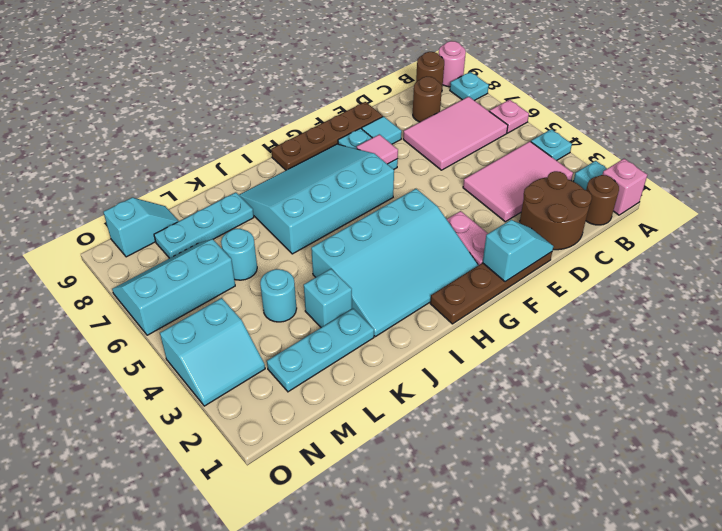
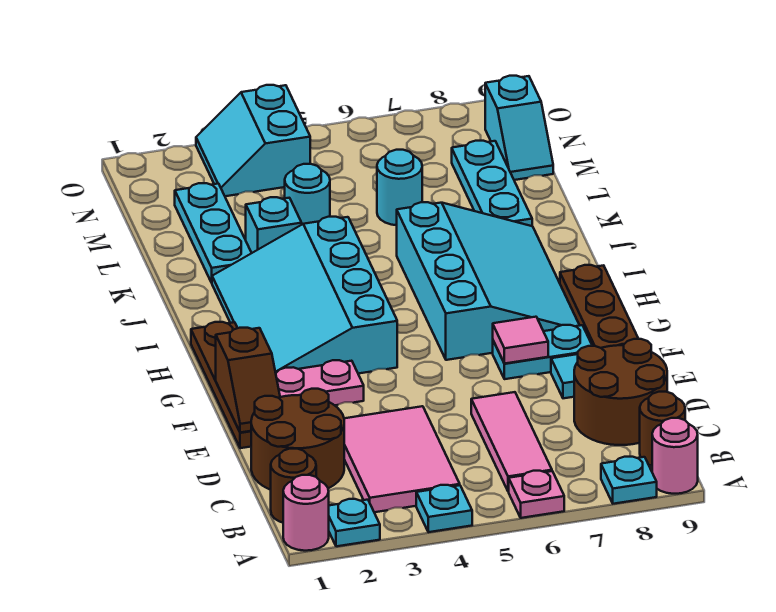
pink 1x1 brick [603,159,647,215] -> pink 1x1 round brick [283,475,329,551]
pink 2x3 tile [403,97,508,170] -> pink 1x3 tile [471,392,552,492]
brown 1x1 round brick [413,76,442,122] -> brown 2x2 round brick [574,339,667,445]
cyan 1x2 slope [482,220,554,282] -> brown 1x2 slope [216,328,280,433]
cyan 2x3 slope [112,239,235,335] -> none

